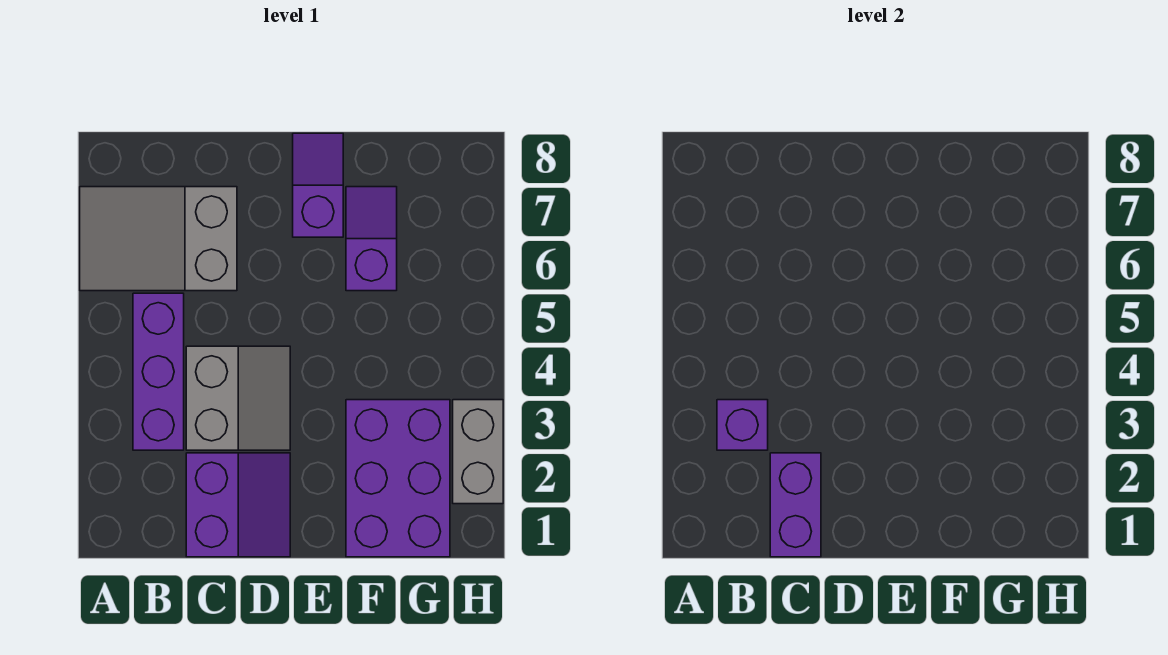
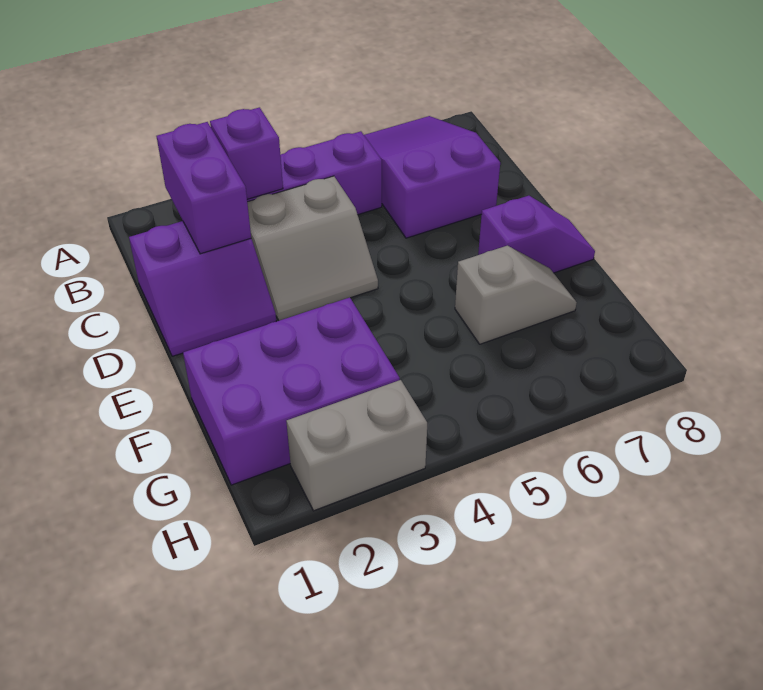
grey 2x3 slope [80,187,237,291] -> purple 2x3 slope [364,116,500,238]
purple 1x2 brick [770,453,821,557] -> purple 1x2 brick turned to [157,122,251,254]
purple 1x2 slope [346,187,397,291] -> grey 1x2 slope [455,246,577,344]

